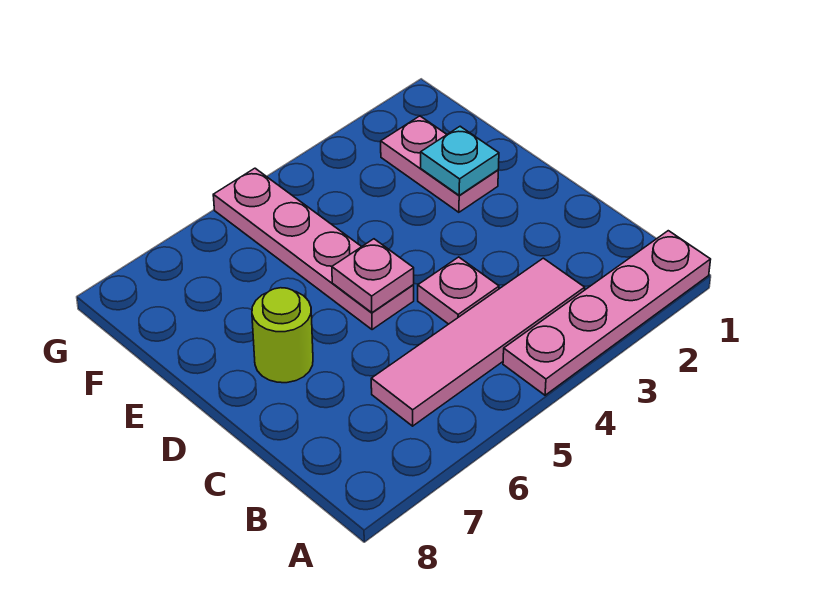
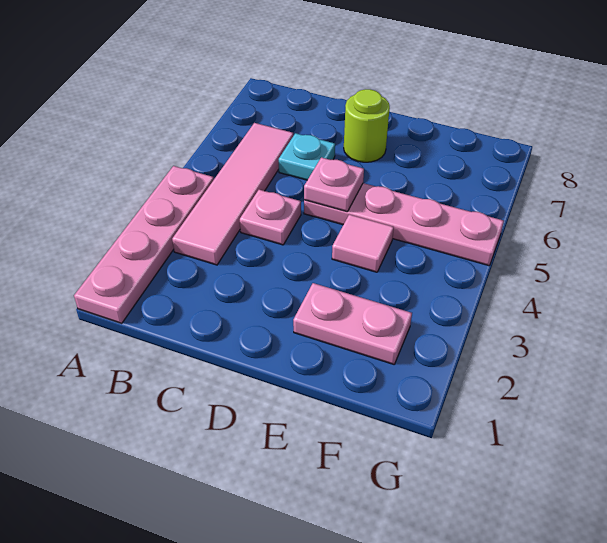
cyan 1x1 plate [421,126,499,196] -> cyan 1x1 plate moved to [279,133,335,180]
none -> pink 1x1 tile [332,215,394,272]

